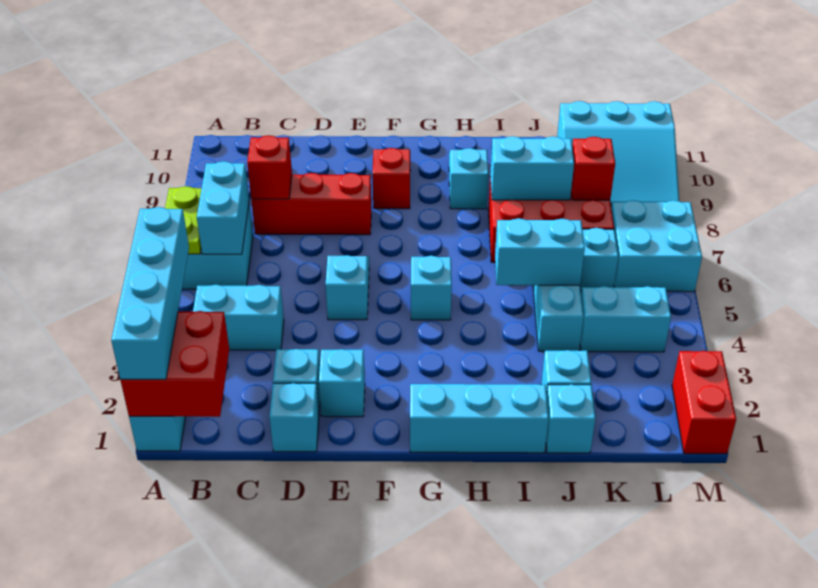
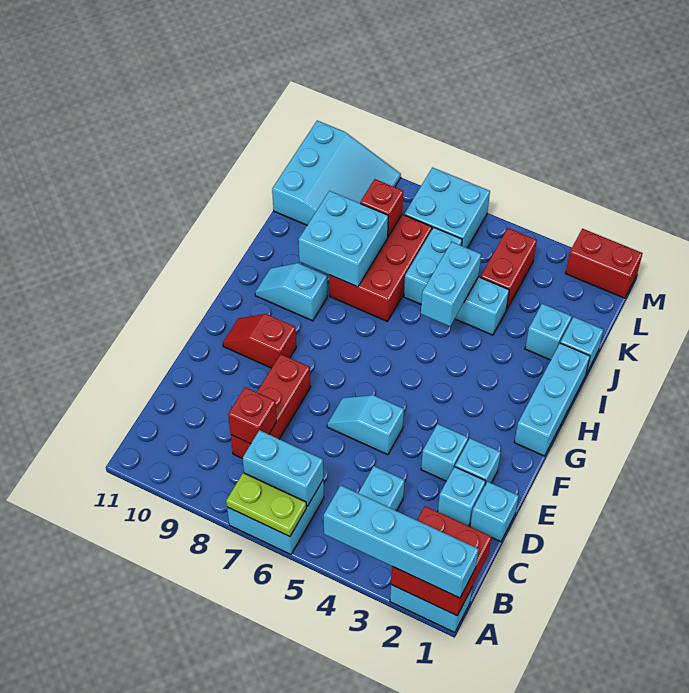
cyan 1x1 brick [411,256,452,320] -> cyan 1x1 brick moved to [421,424,468,481]
cyan 1x2 brick [490,136,574,200] -> cyan 2x2 brick [298,191,388,287]
cyan 1x2 brick [580,286,671,352] -> red 1x2 brick [481,228,537,310]

